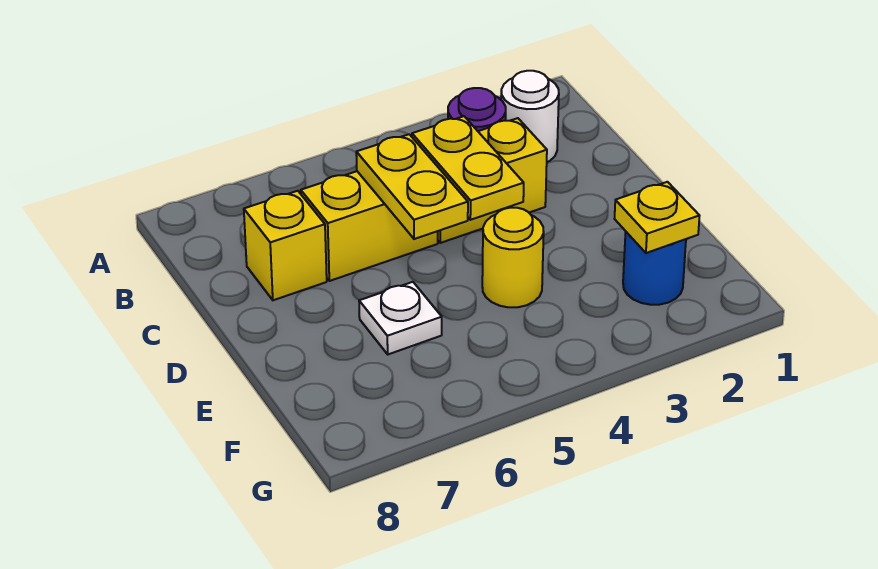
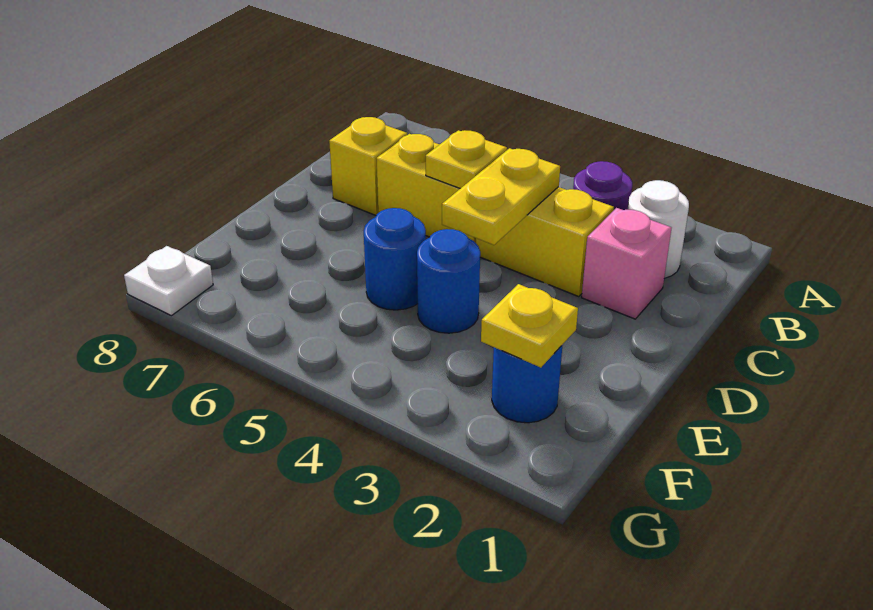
none -> pink 1x1 brick [582,208,671,319]
yellow 1x2 plate [356,134,468,239] -> yellow 1x1 plate [426,130,507,189]
yellow 1x1 round brick [482,208,544,307] -> blue 1x1 round brick [417,229,480,333]
none -> blue 1x1 round brick [364,208,426,310]
white 1x1 plate [359,282,442,354] -> white 1x1 plate moved to [124,246,213,316]

